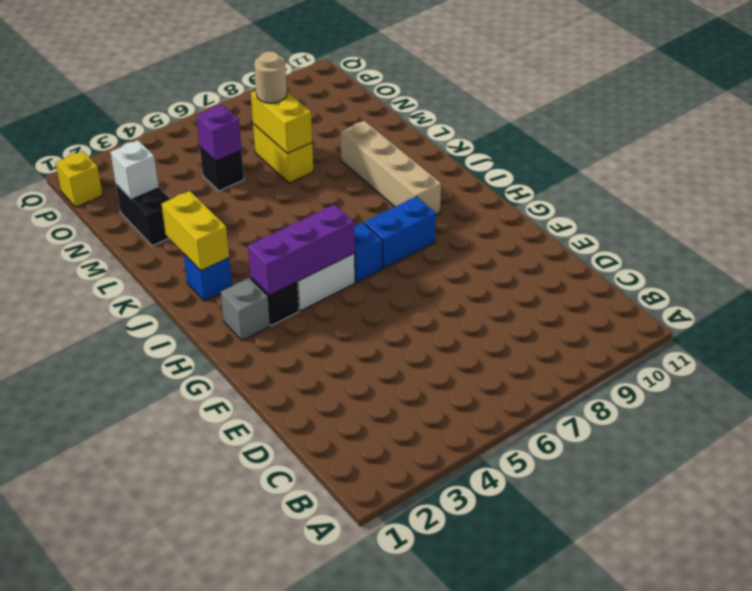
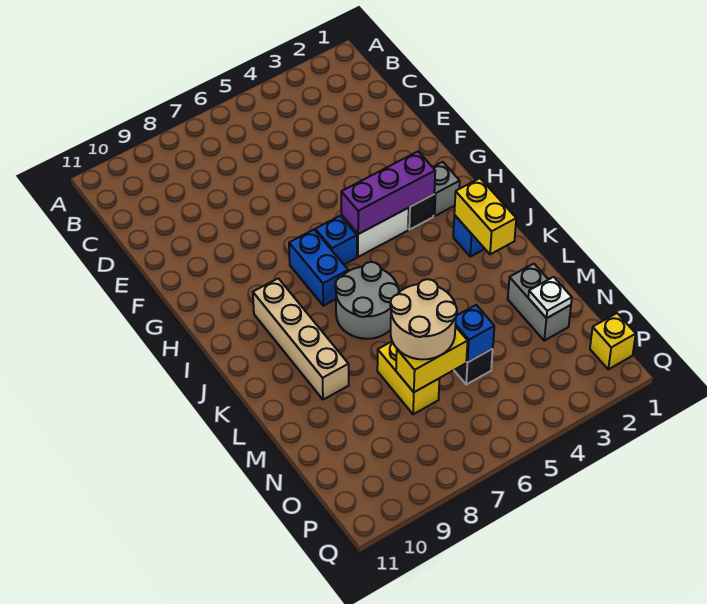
blue 1x2 brick [364,196,436,269] -> blue 1x2 brick turned to [289,230,348,306]
none -> grey 2x2 round brick [335,262,399,339]
black 1x2 brick [116,184,170,246] -> grey 1x2 brick [508,264,571,341]
yellow 1x2 brick [251,91,312,153] -> yellow 1x2 brick turned to [396,326,468,392]
white 1x1 brick [110,140,158,198] -> white 1x1 plate [528,277,572,318]
purple 1x1 brick [196,105,242,161] -> blue 1x1 brick [455,305,494,362]
tan 1x1 round brick [254,51,287,103] -> tan 2x2 round brick [390,279,457,359]

